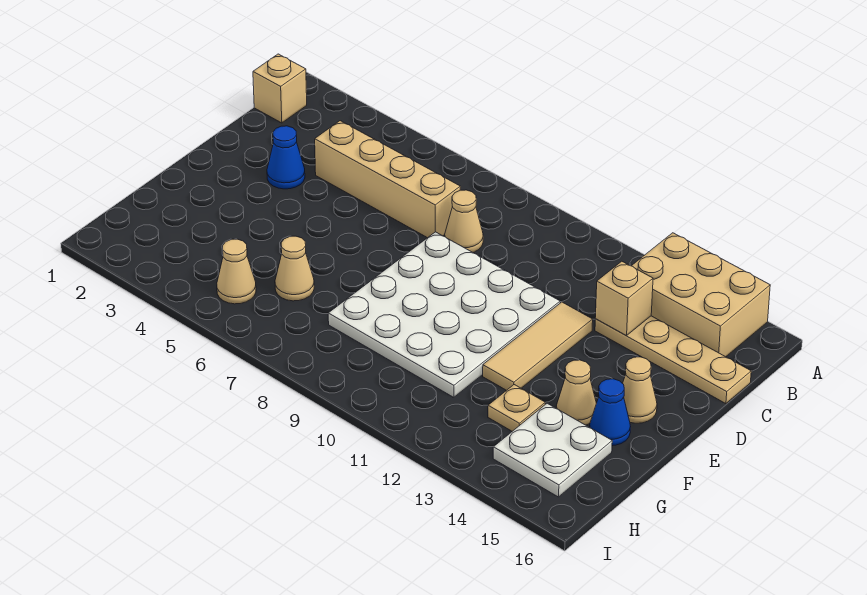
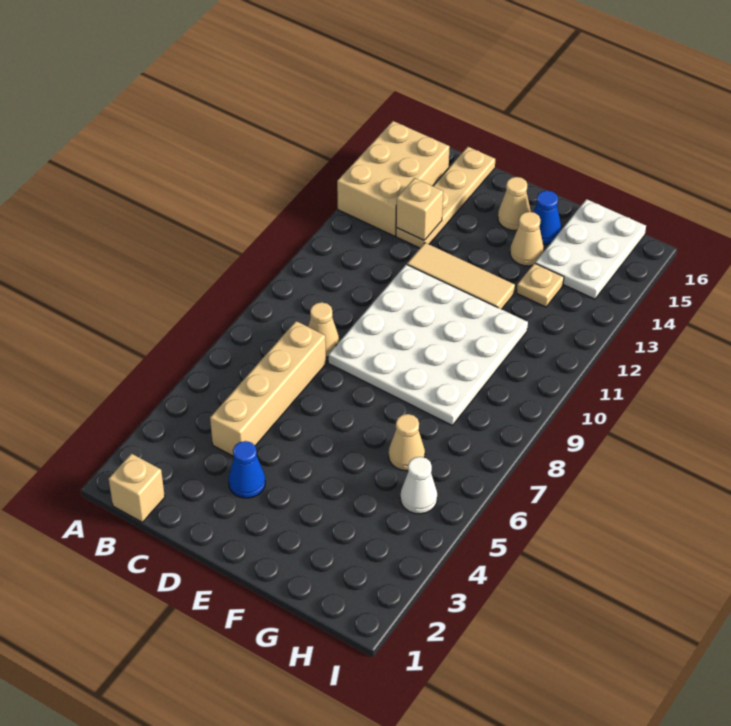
white 2x2 plate [493,403,612,497] -> white 2x3 plate [535,199,646,299]
tan 1x1 cone [217,239,256,304] -> white 1x1 cone [400,457,437,514]

